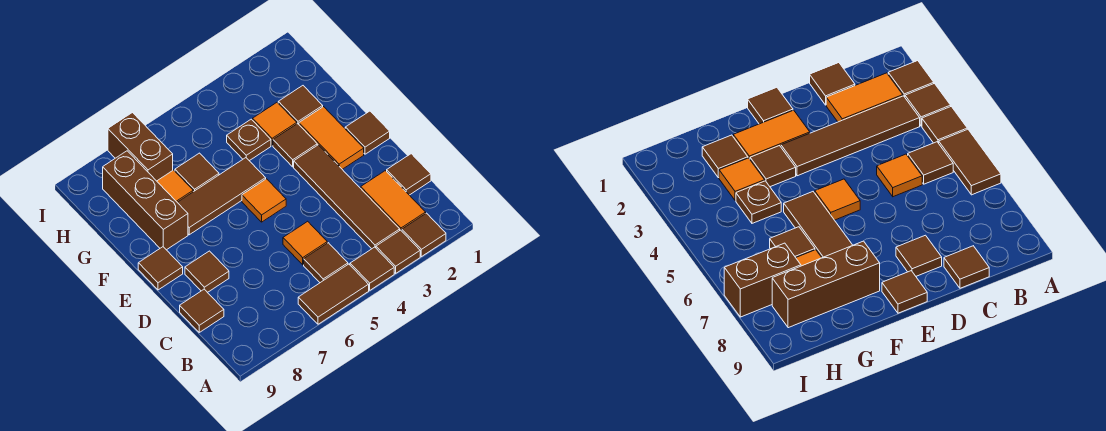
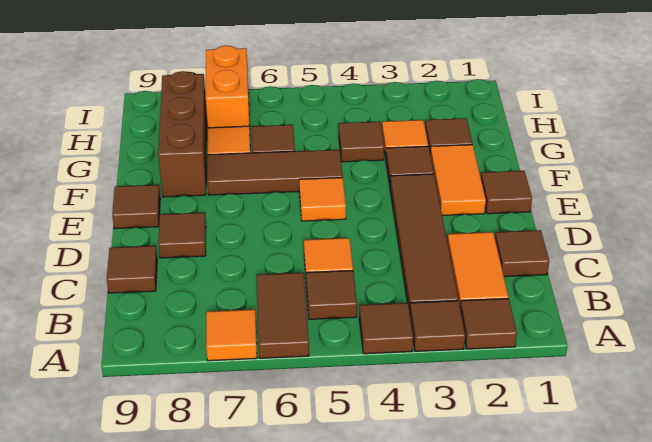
brown 1x2 tile [298,264,369,324] -> brown 1x2 tile turned to [257,273,309,358]
none -> orange 1x1 tile [206,309,257,361]
brown 1x1 plate [227,119,271,161] -> brown 1x1 tile [339,121,384,162]
brown 1x2 brick [108,113,173,181] -> orange 1x2 brick [206,46,250,128]

